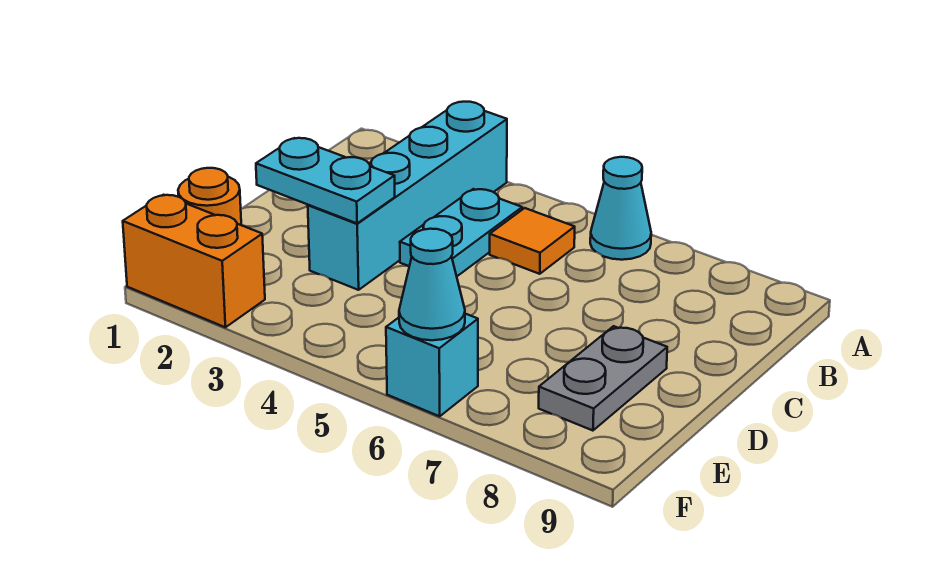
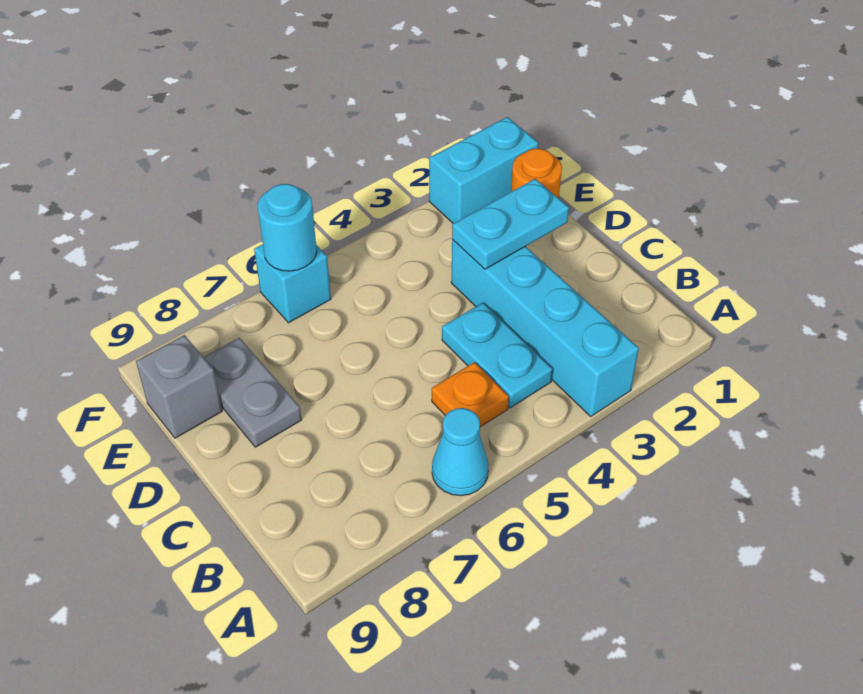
orange 1x1 tile [490,208,575,274] -> orange 1x1 plate [432,362,509,427]
none -> grey 1x1 brick [136,335,222,438]
orange 1x2 brick [123,195,265,327] -> cyan 1x2 brick [429,117,538,223]
cyan 1x1 cone [399,229,465,340] -> cyan 1x1 round brick [257,184,317,271]

